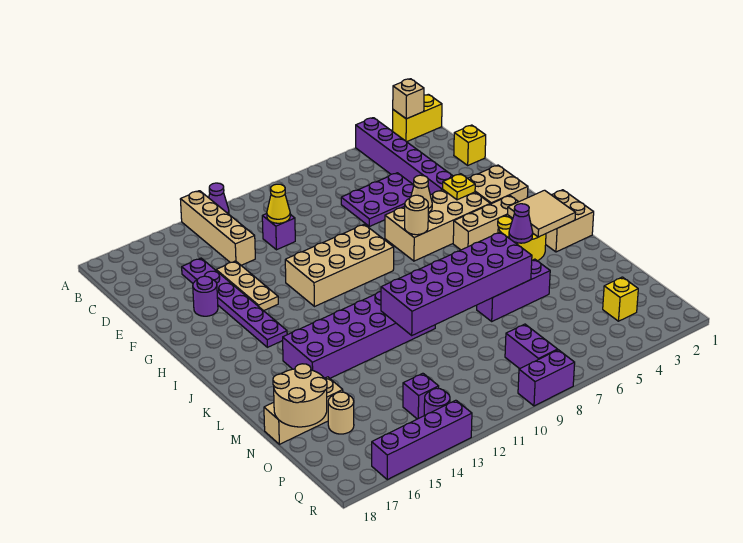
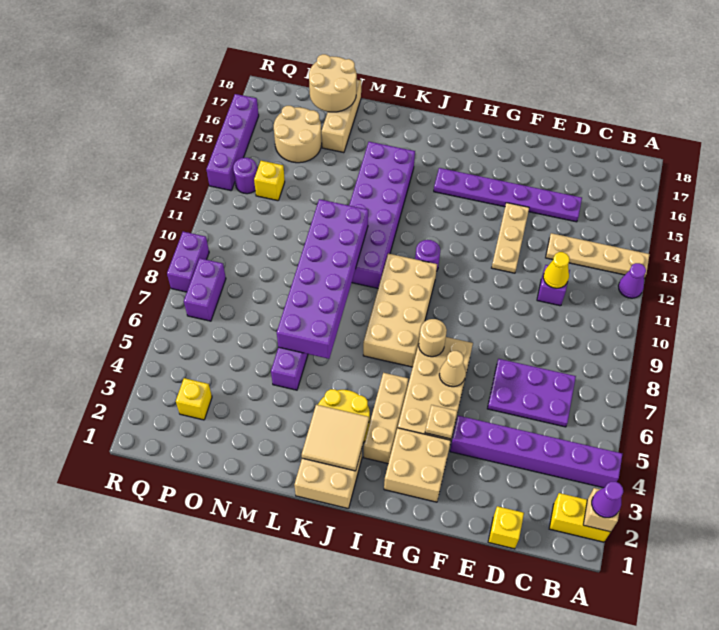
yellow 1x2 brick [393,94,442,142] -> yellow 1x2 brick turned to [549,493,610,542]
tan 1x4 brick [180,191,255,265] -> tan 1x4 plate [546,233,650,279]
purple 2x3 plate [341,173,414,226] -> purple 2x3 plate turned to [487,359,576,427]
tan 1x3 plate [216,261,278,311] -> tan 1x3 plate turned to [492,203,529,273]
purple 1x1 round brick [193,276,218,316] -> purple 1x1 round brick moved to [415,240,440,272]
yellow 1x1 plate [443,174,475,200] -> tan 1x1 plate [425,405,457,439]
tan 2x4 brick [285,224,394,307] -> tan 2x4 brick moved to [363,254,437,367]
purple 1x1 cone [509,204,533,243] -> purple 1x1 cone moved to [592,482,623,518]
tan 1x1 round brick [328,392,354,434] -> tan 2x2 round brick [274,106,322,163]
purple 1x2 brick [505,324,558,369] -> purple 1x2 brick turned to [184,258,226,321]
purple 1x1 brick [403,373,439,419] -> yellow 1x1 brick [254,161,285,201]

